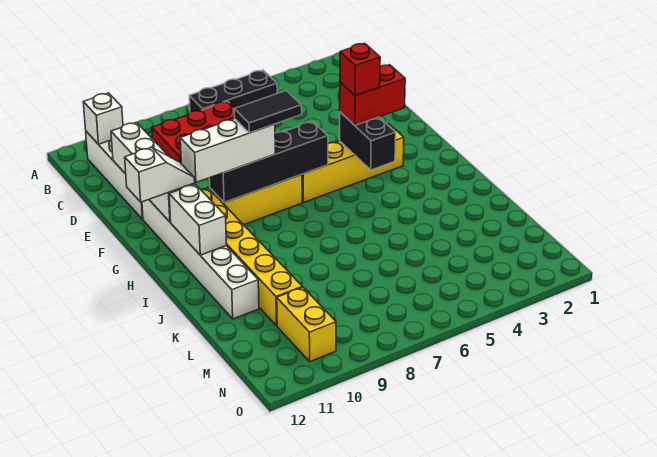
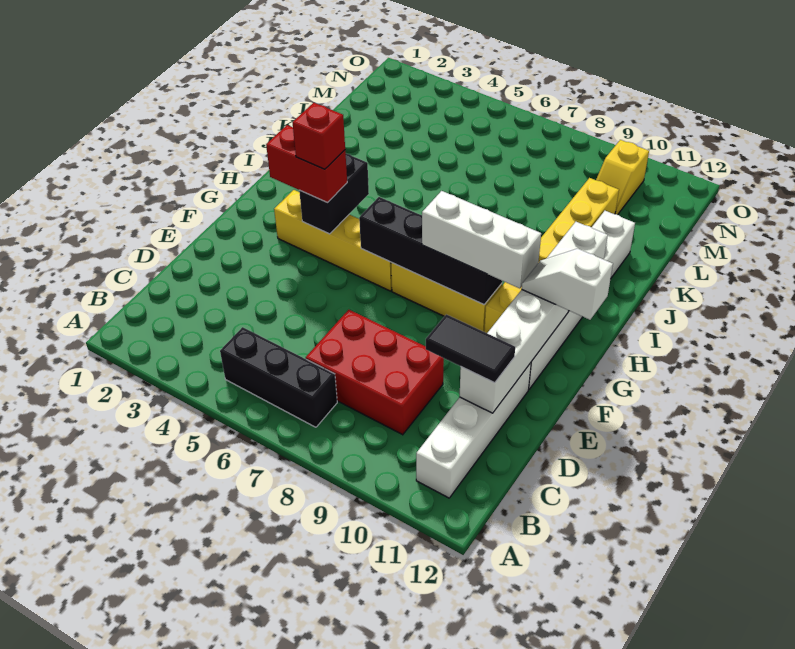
white 1x1 brick [83,93,123,144] -> none
black 1x2 tile [234,91,302,133] -> black 1x2 tile moved to [426,314,515,383]
yellow 1x2 brick [277,287,336,362] -> yellow 1x2 slope [596,140,649,215]

